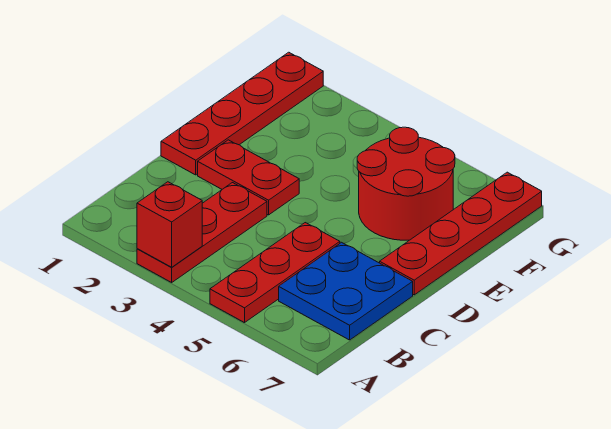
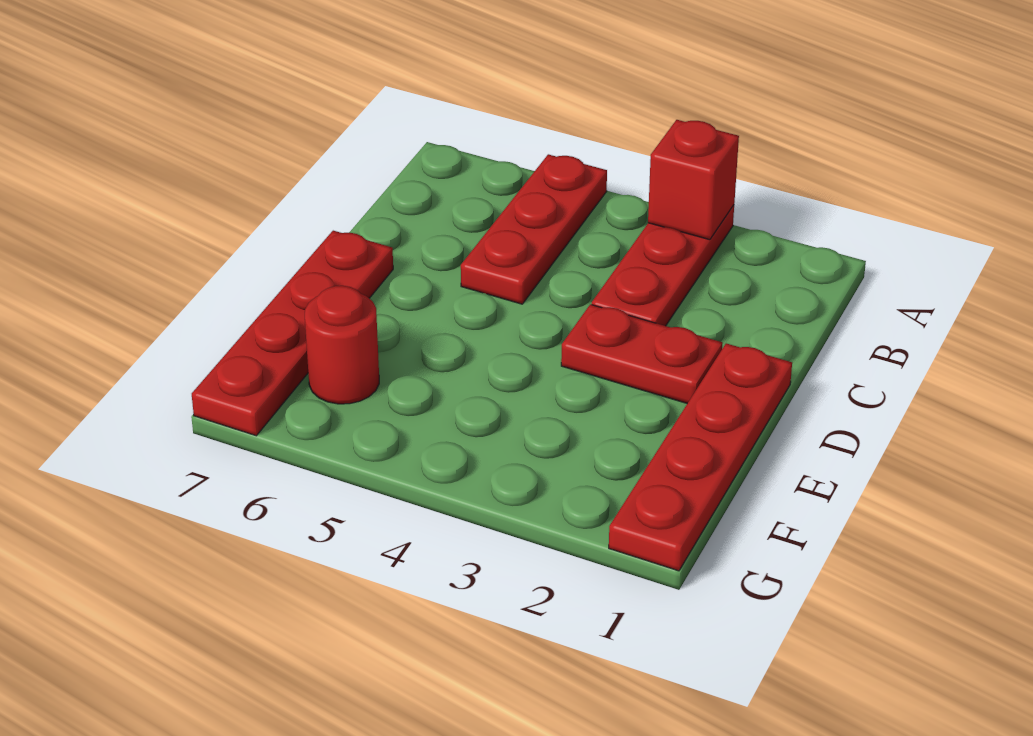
blue 2x2 plate [279,242,413,340] -> none
red 2x2 round brick [357,127,455,240] -> red 1x1 round brick [305,286,379,404]

